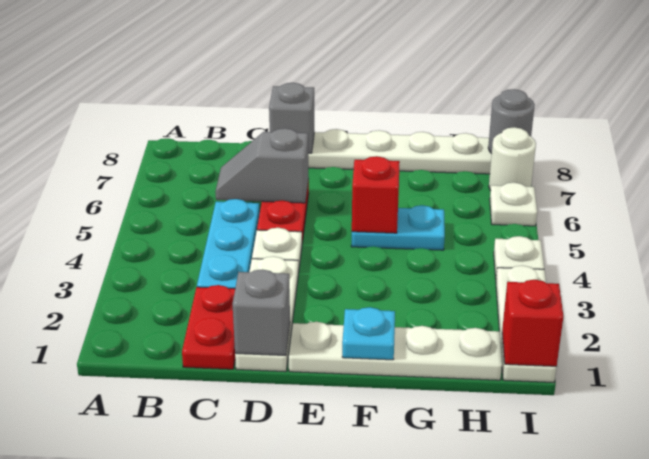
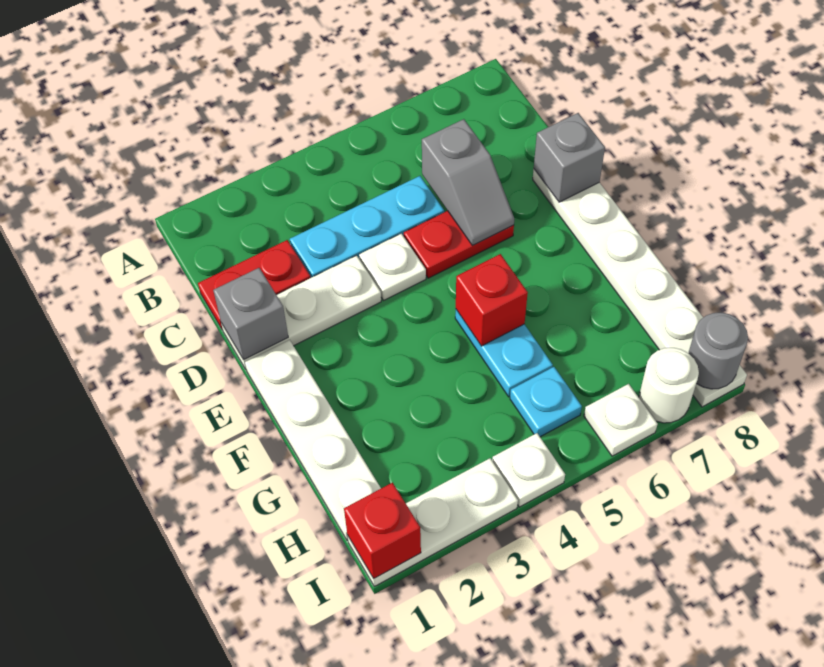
grey 1x2 slope [215,128,309,203] -> grey 1x2 slope turned to [422,119,514,245]
cyan 1x1 plate [342,307,395,360] -> cyan 1x1 plate moved to [510,367,582,437]

